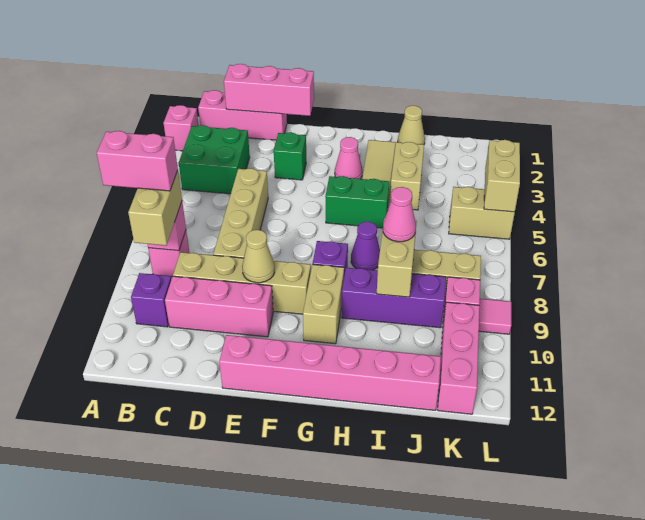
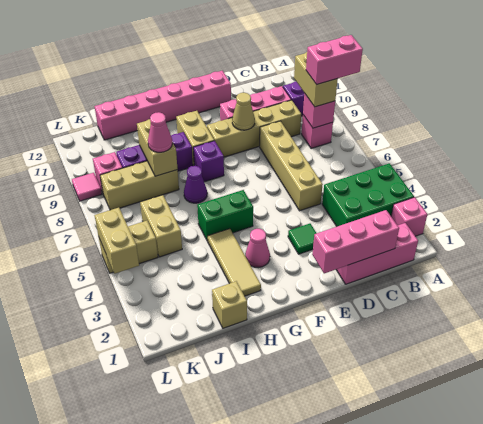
green 2x2 brick [179,125,250,194] -> green 2x3 brick [322,163,414,226]
green 1x1 brick [274,132,306,180] -> green 1x1 tile [288,224,317,254]
tan 1x1 cone [398,106,425,145] -> tan 1x1 brick [212,281,247,328]
tan 1x2 brick [390,142,424,210] -> tan 1x2 brick moved to [140,195,182,257]
pink 1x3 brick [438,302,480,414] -> none

